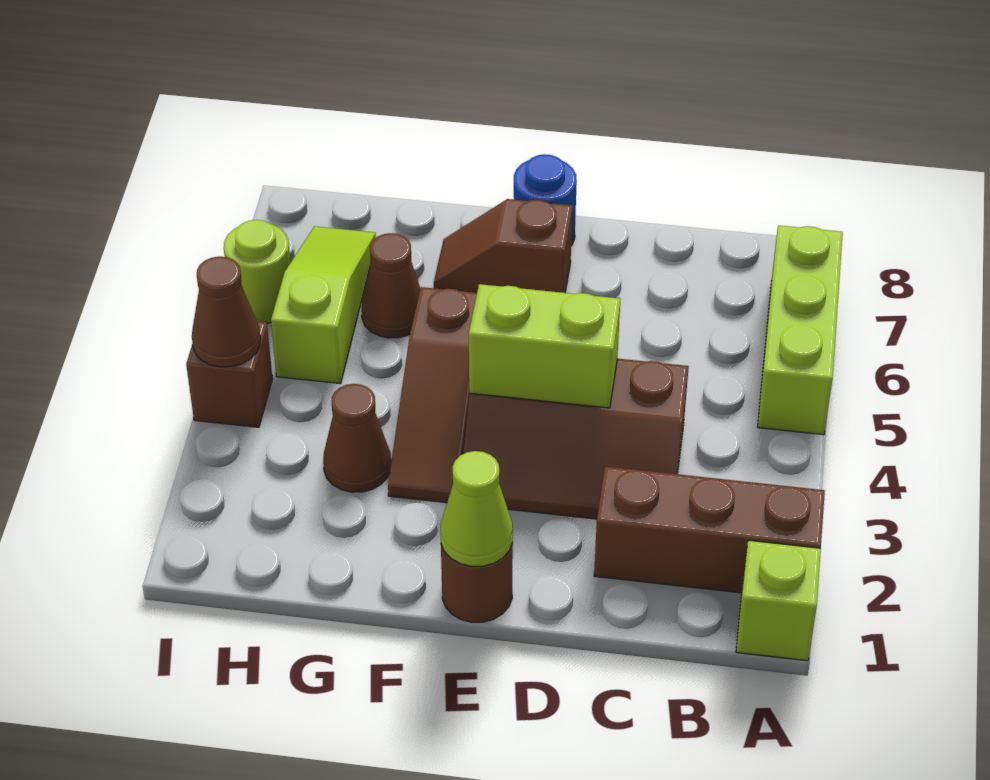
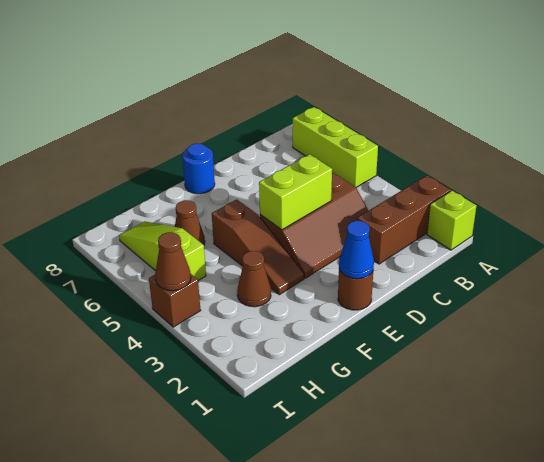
lime 1x1 cone [441,451,513,567] -> blue 1x1 cone [339,221,374,279]
brown 1x2 slope [434,199,572,293] -> none
lime 1x1 round brick [224,220,290,323] -> none

